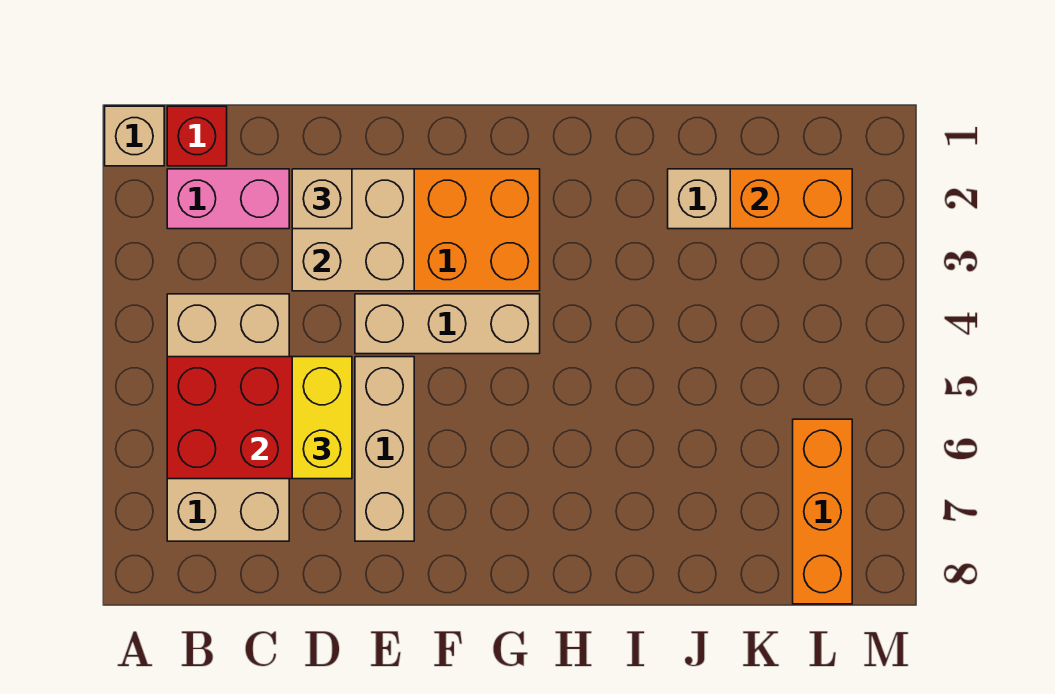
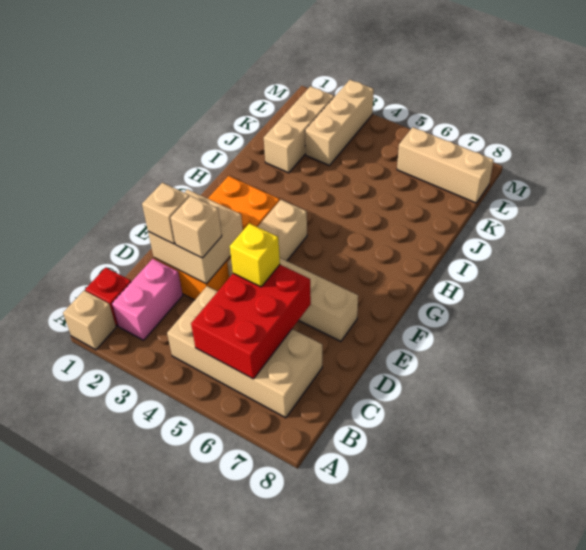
none -> tan 1x1 brick [171,196,222,258]
yellow 1x2 brick [292,357,352,479] -> yellow 1x1 brick [230,223,280,287]
orange 1x2 brick [730,169,852,229] -> none
none -> tan 1x3 brick [305,80,374,166]
orange 1x3 brick [793,419,852,604] -> tan 1x3 brick [397,127,494,203]

